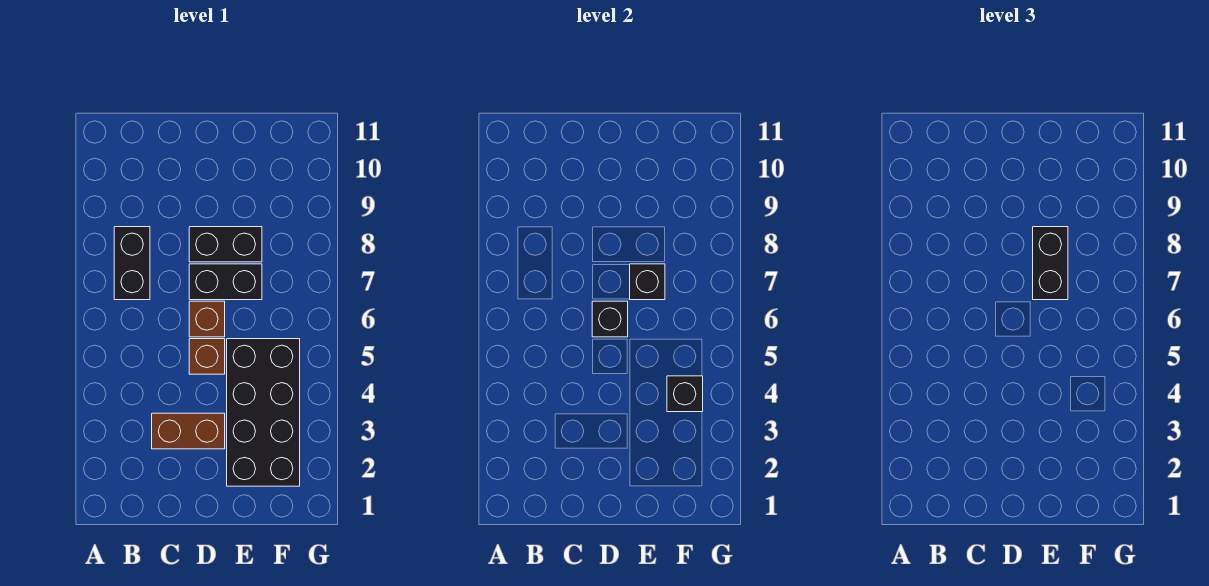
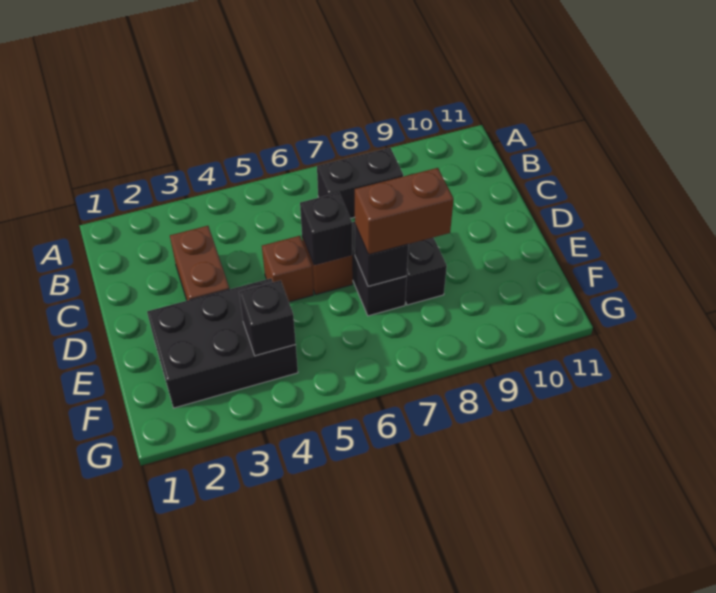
black 2x4 brick [227,339,300,486] -> black 2x3 brick [147,278,298,408]
black 1x2 brick [1033,227,1068,300] -> brown 1x2 brick [355,168,454,255]

